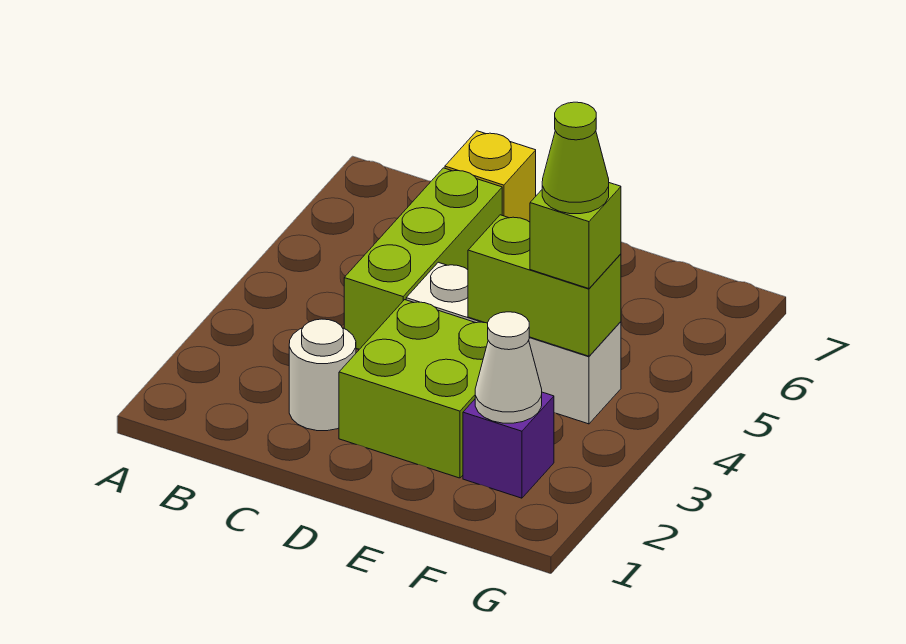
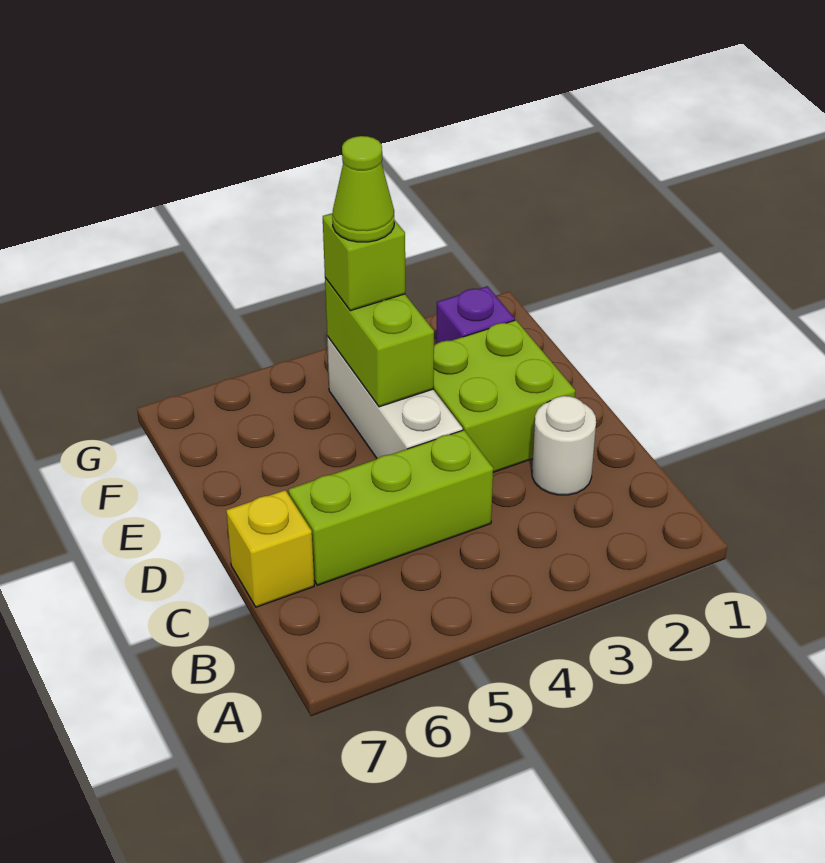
white 1x1 cone [475,312,542,423] -> none

